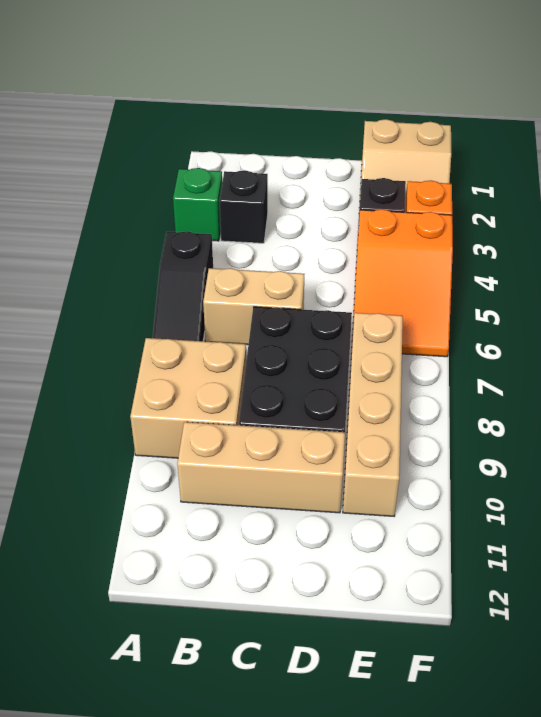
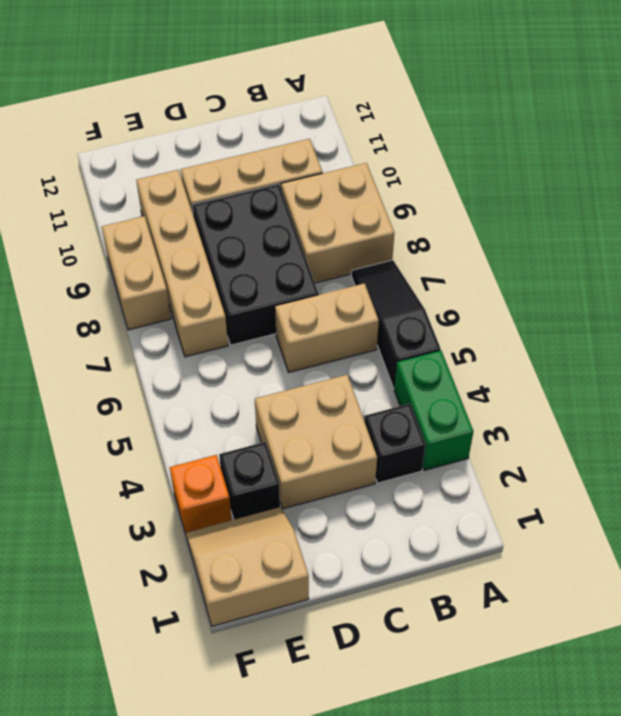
green 1x1 brick [173,168,222,241] -> green 1x2 brick [394,350,473,470]
none -> tan 2x2 brick [255,375,377,509]
orange 2x3 slope [352,209,453,357] -> none
none -> tan 1x2 brick [102,216,171,330]

